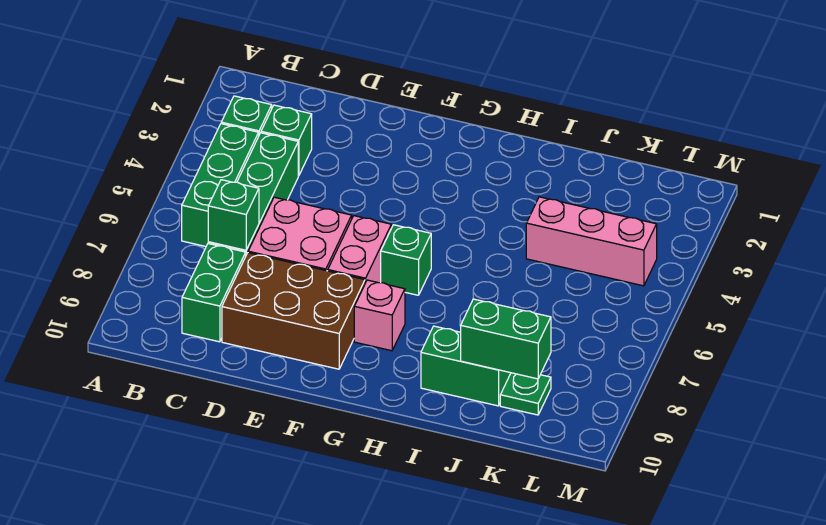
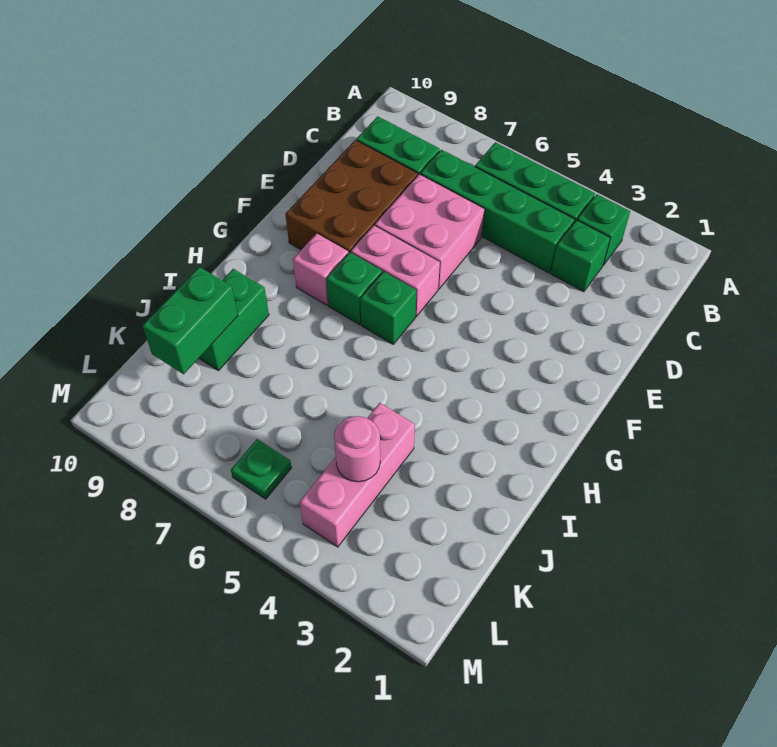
green 1x1 brick [208,180,259,250] -> green 1x1 brick moved to [326,252,382,325]
none -> pink 1x1 round brick [334,416,380,482]
green 1x1 plate [500,373,551,415] -> green 1x1 plate moved to [231,439,292,499]

